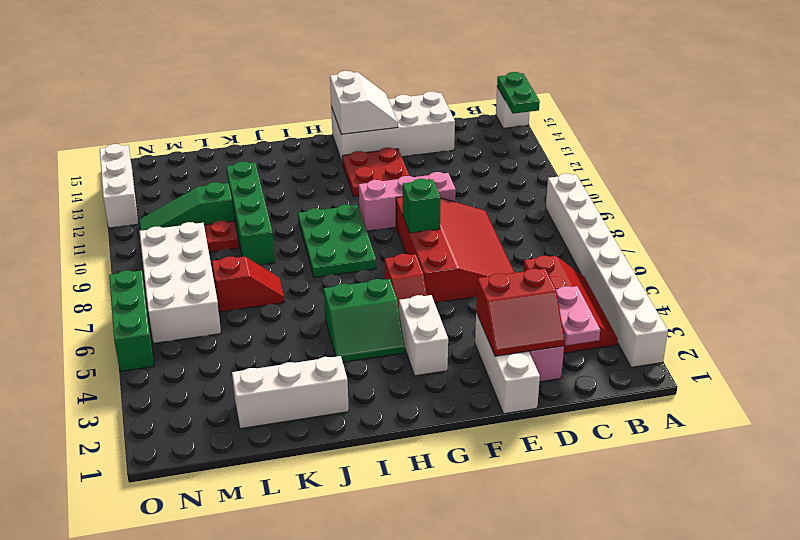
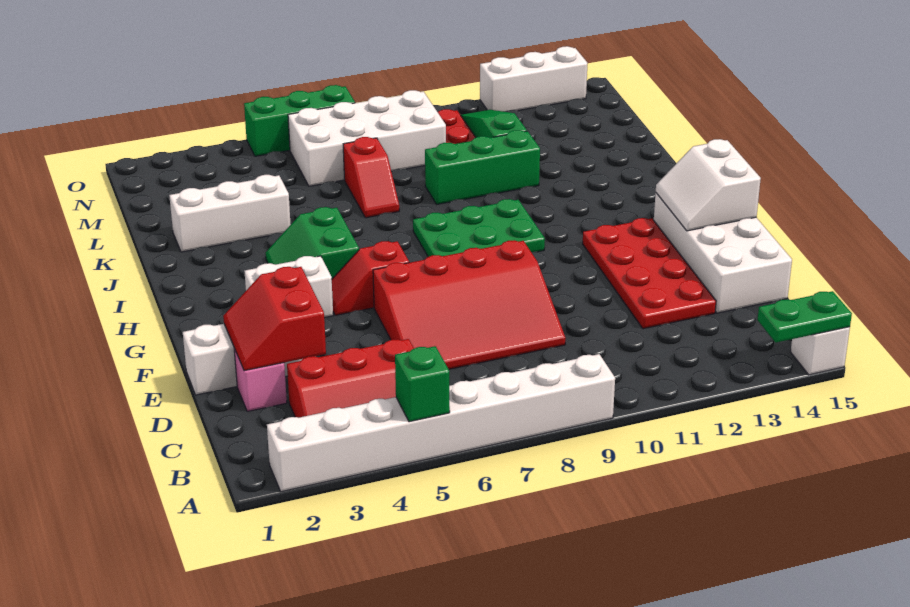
pink 1x2 plate [556,286,600,345] -> none
pink 1x3 brick [359,172,456,231] -> none
green 1x1 brick [403,179,441,233] -> green 1x1 brick moved to [395,346,450,422]
red 2x2 plate [342,148,409,196] -> red 2x4 plate [583,218,716,329]
white 2x2 slope [330,71,398,134] -> white 2x2 slope turned to [656,139,761,231]
white 1x3 brick [232,356,349,429] -> white 1x3 brick turned to [169,175,291,252]
green 1x4 brick [227,162,275,265] -> green 1x3 brick [425,130,540,204]

